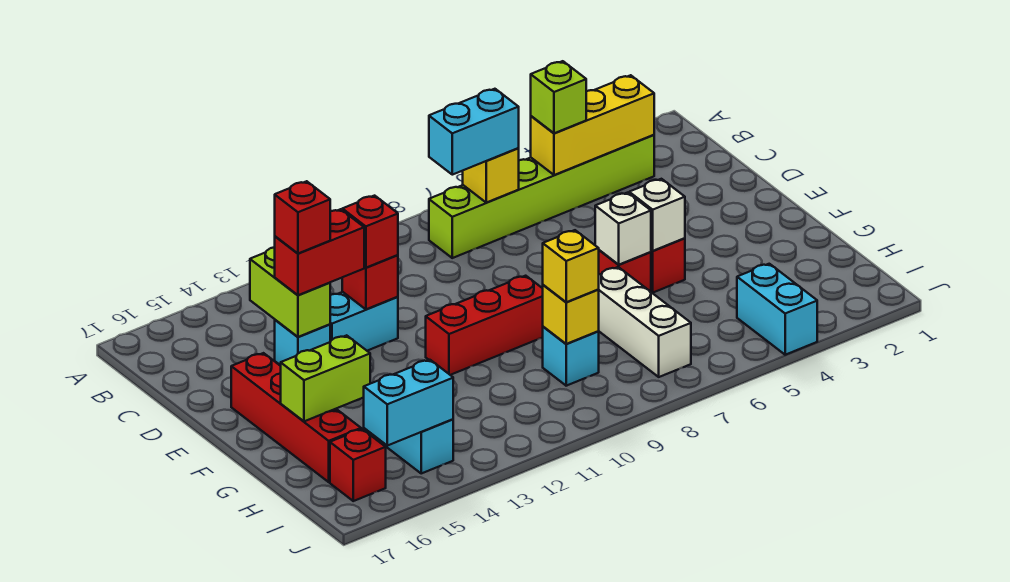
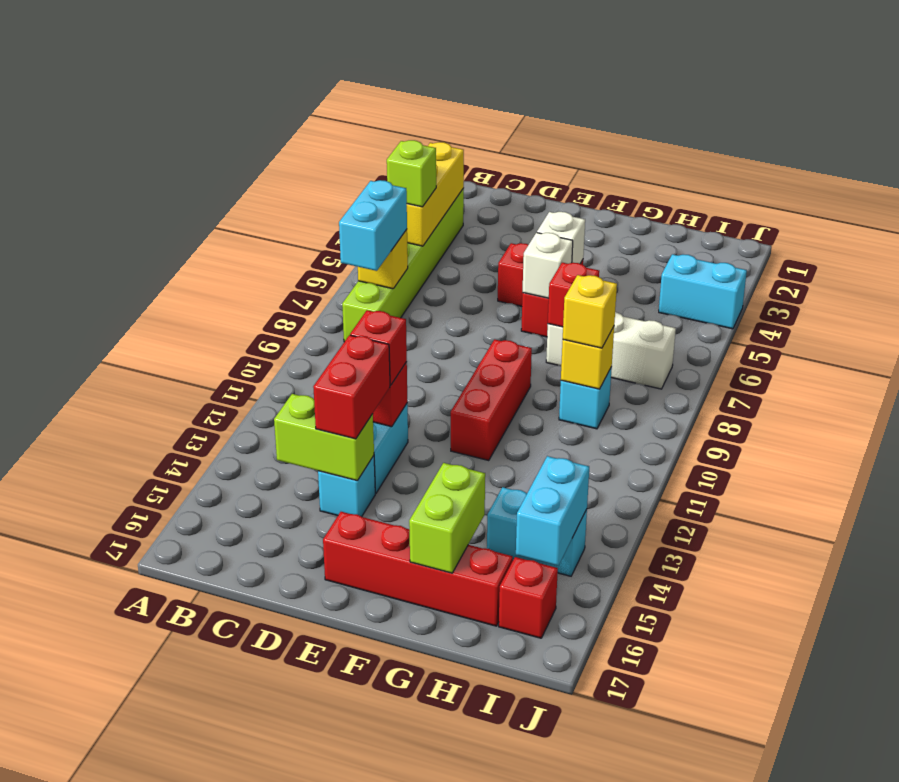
red 1x1 brick [275,181,330,253] -> red 1x1 brick moved to [548,263,599,327]

